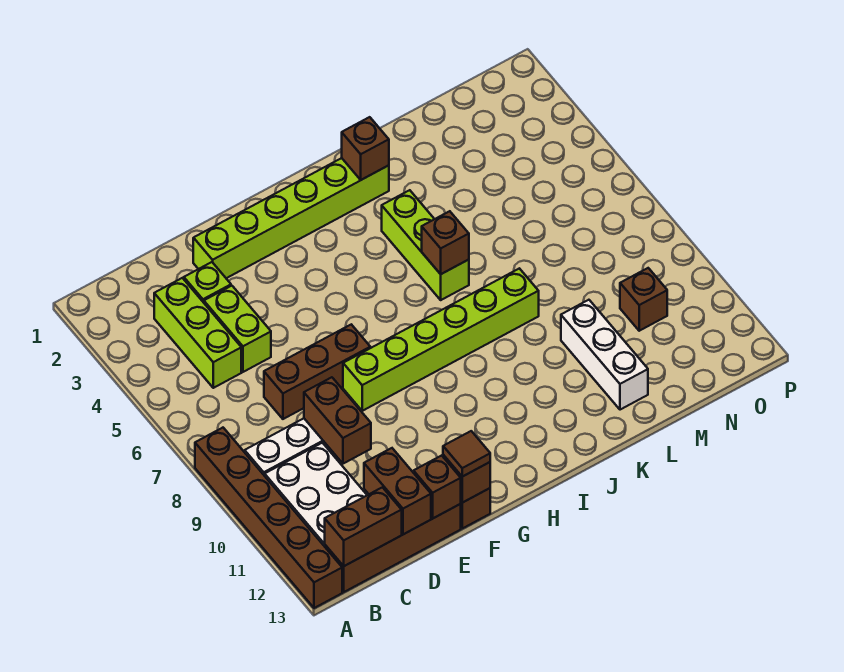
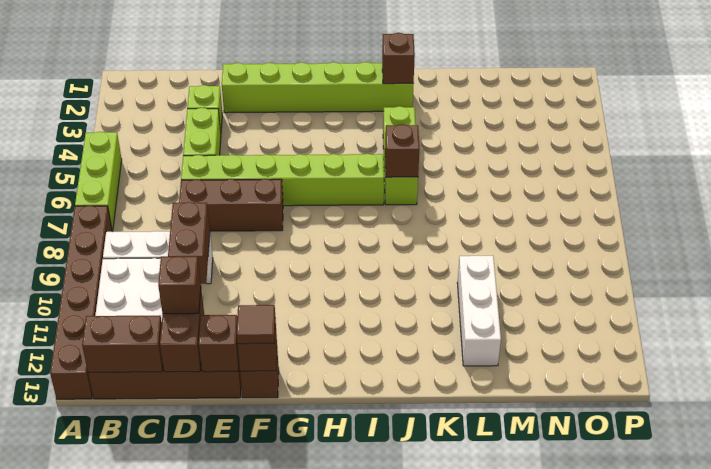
lime 1x3 brick [154,278,241,388] -> lime 1x3 brick moved to [75,132,122,231]
lime 1x6 brick [343,268,539,411] -> lime 1x6 brick moved to [181,154,384,206]
brown 1x1 brick [620,268,667,331] -> brown 1x1 brick moved to [158,256,201,314]

